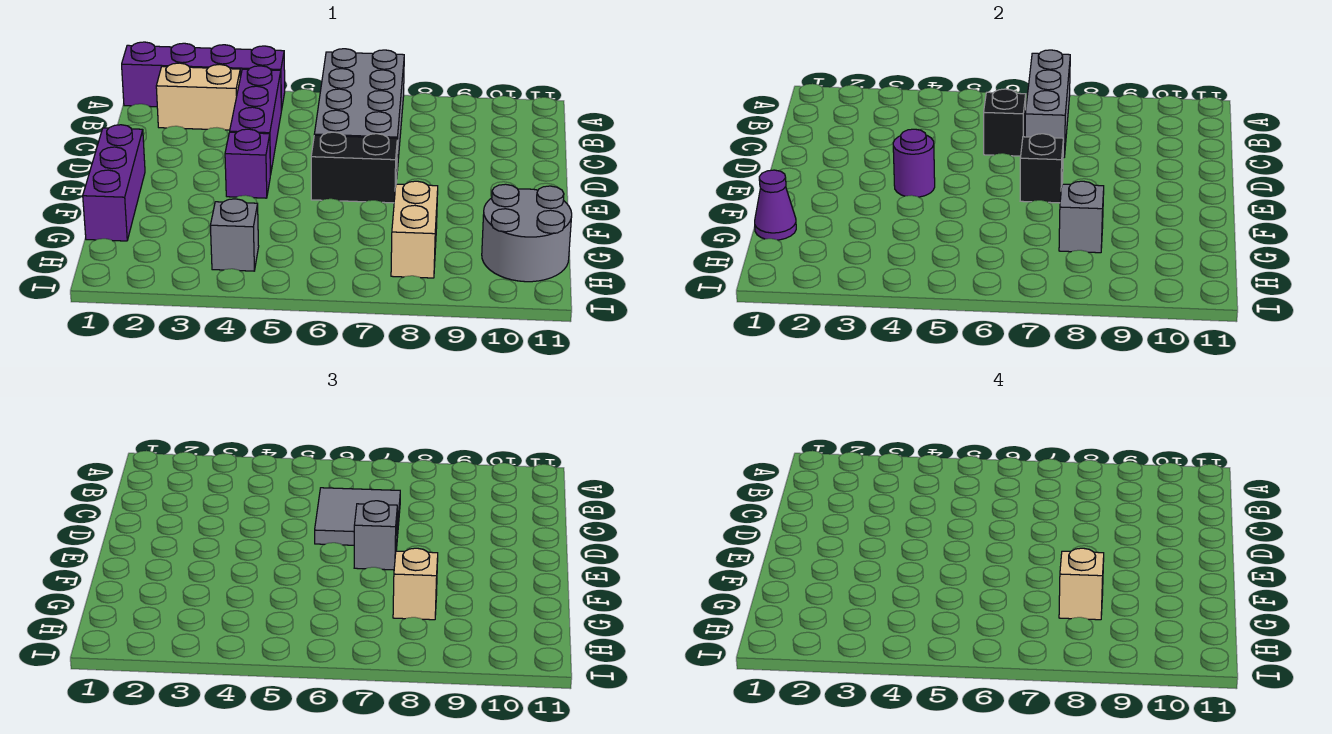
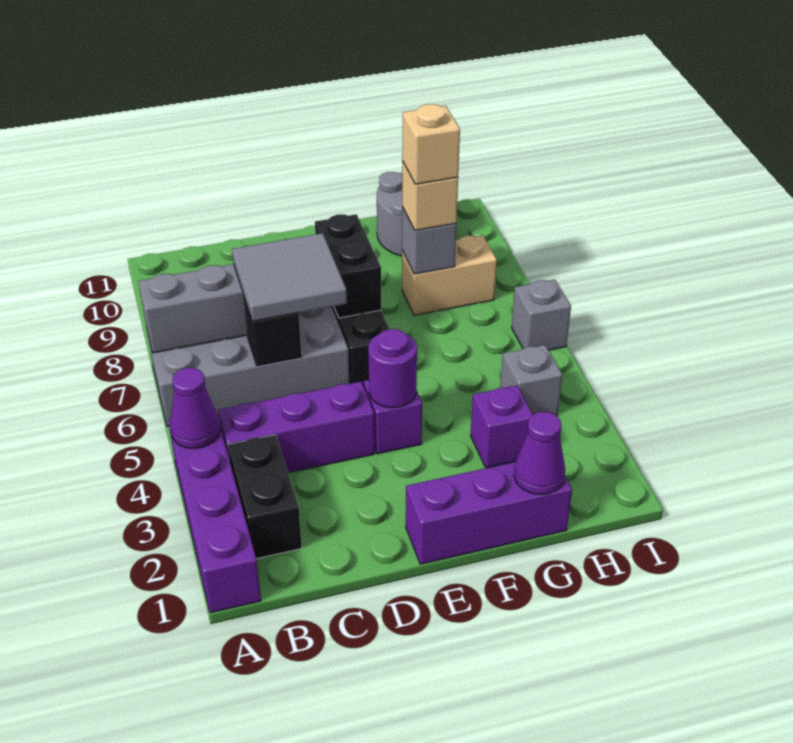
none -> purple 1x1 cone [171,368,220,448]
tan 1x2 brick [156,63,240,130] -> black 1x2 brick [228,435,302,559]
black 1x1 brick [1020,134,1063,203] -> black 1x2 brick [315,214,381,318]
grey 1x1 brick [354,501,397,570] -> grey 1x1 brick moved to [512,280,571,350]
none -> purple 1x1 brick [471,385,533,468]

